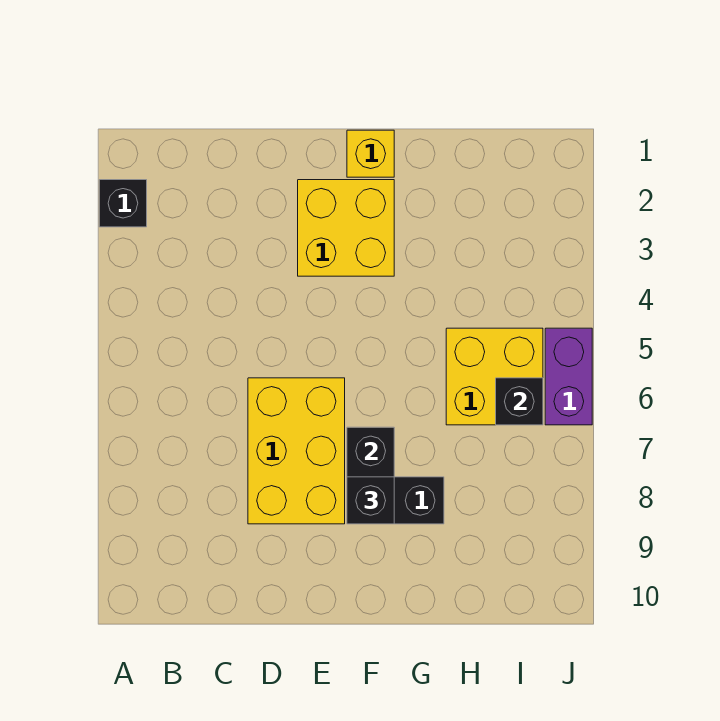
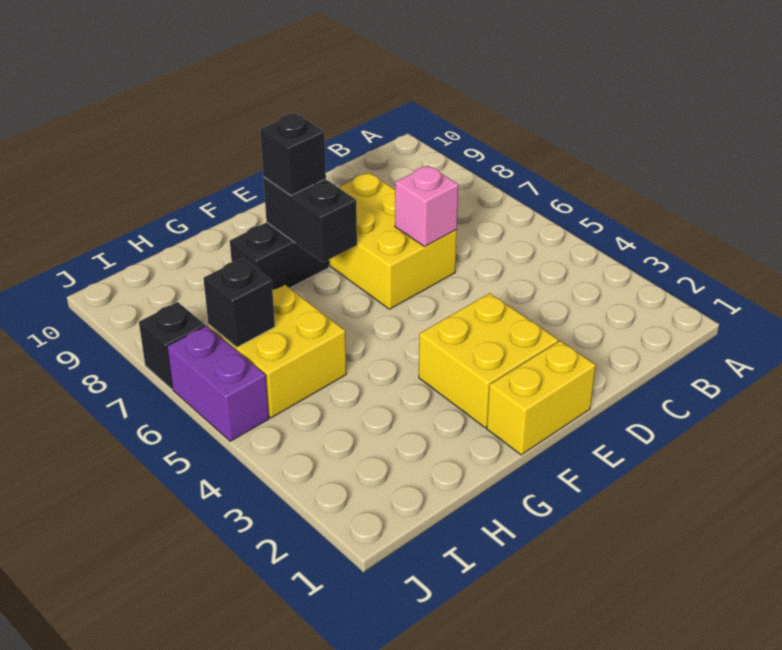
black 1x1 brick [99,180,147,227] -> black 1x1 brick moved to [139,302,205,389]
none -> pink 1x1 brick [395,165,458,246]
yellow 1x1 brick [347,130,394,177] -> yellow 1x2 brick [487,341,596,455]

